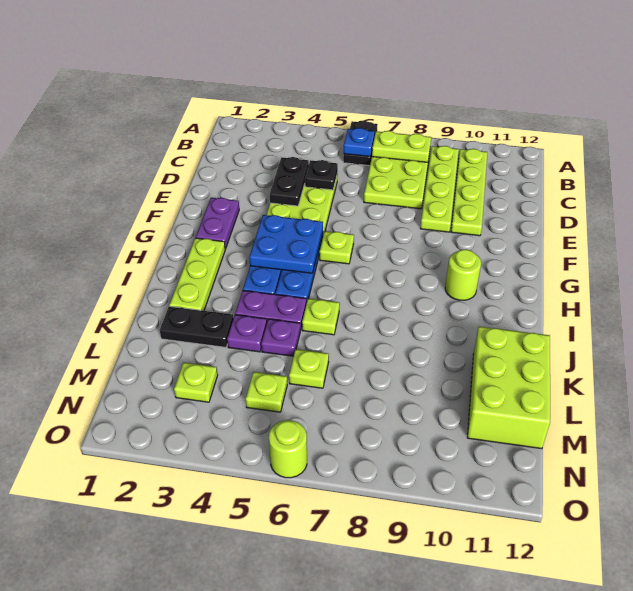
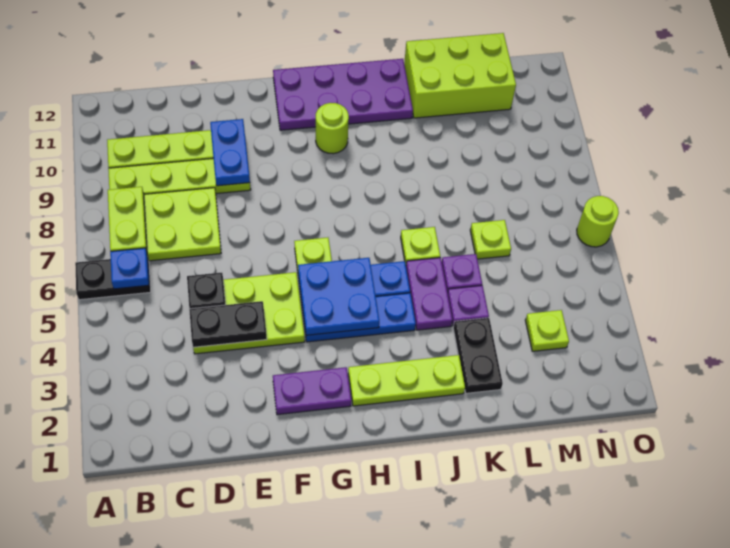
none -> blue 1x2 plate [210,119,250,186]
none -> purple 2x4 plate [273,59,413,130]
lime 1x1 plate [246,372,287,412] -> none

